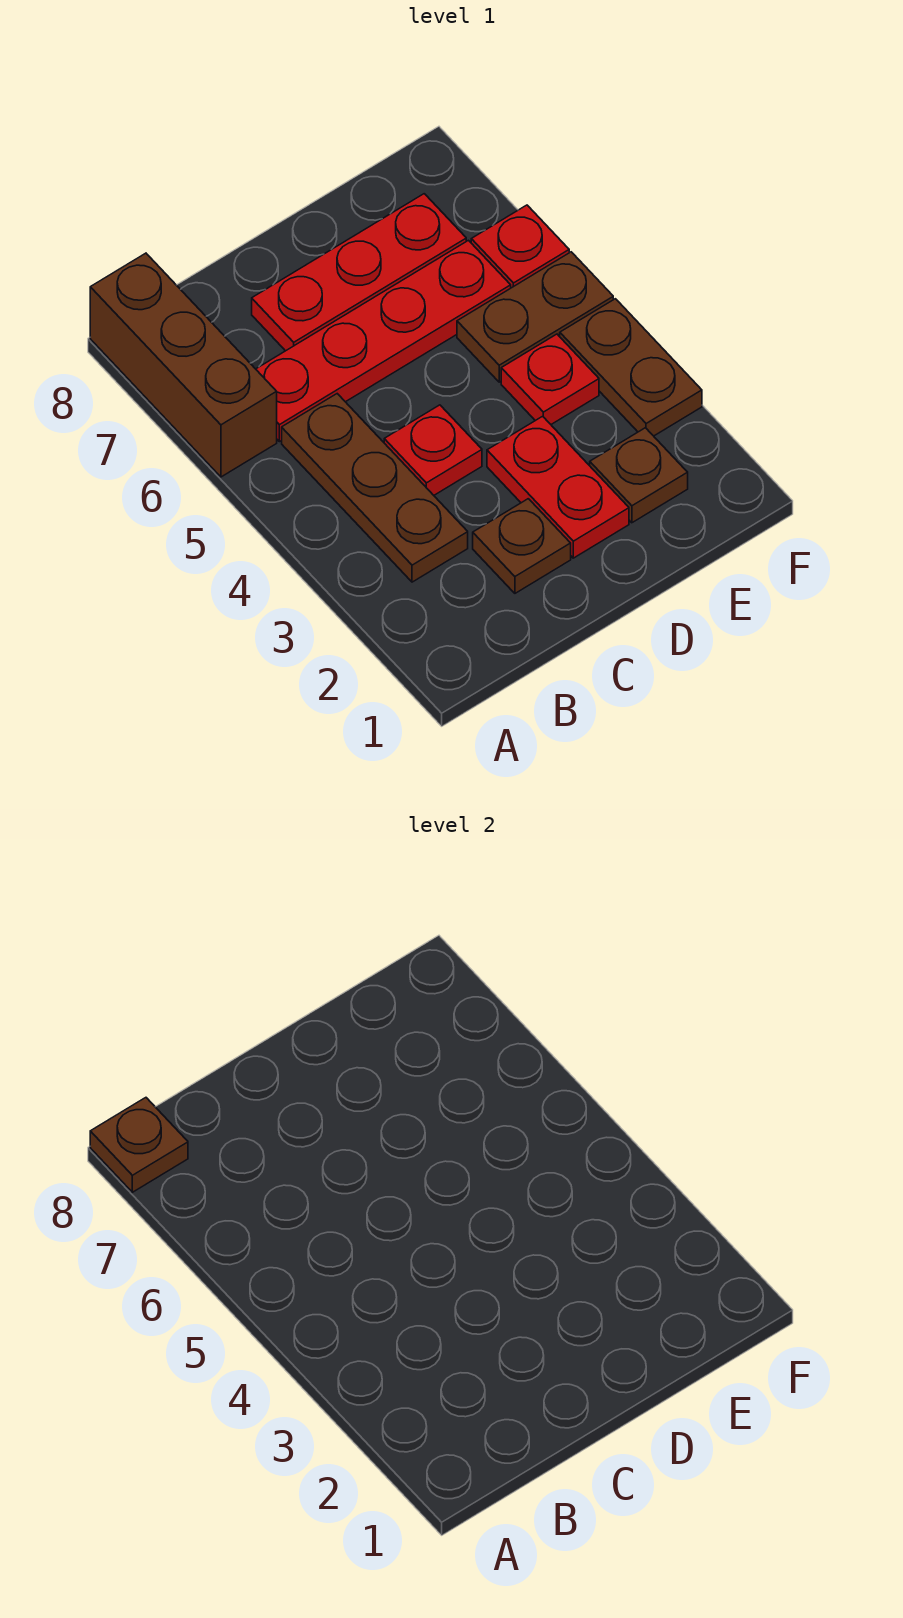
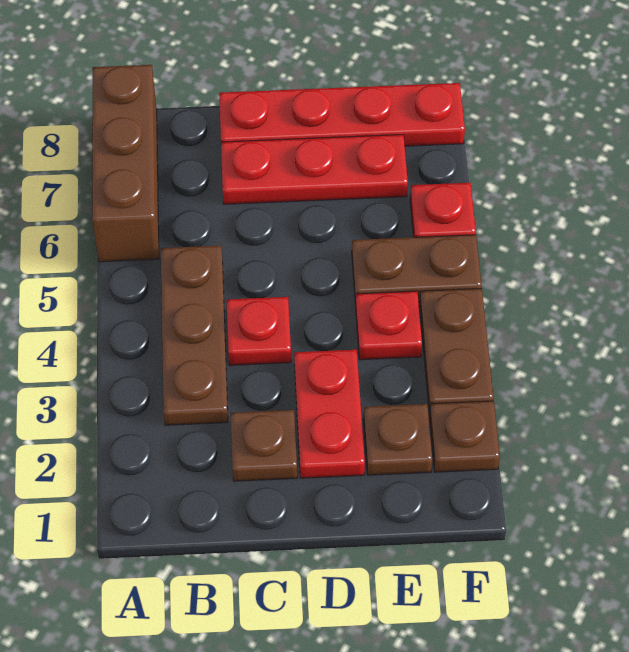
brown 1x1 plate [90,1098,188,1192] -> brown 1x1 plate moved to [430,401,500,472]
red 1x4 plate [256,240,511,442] -> red 1x4 plate moved to [219,83,465,146]

